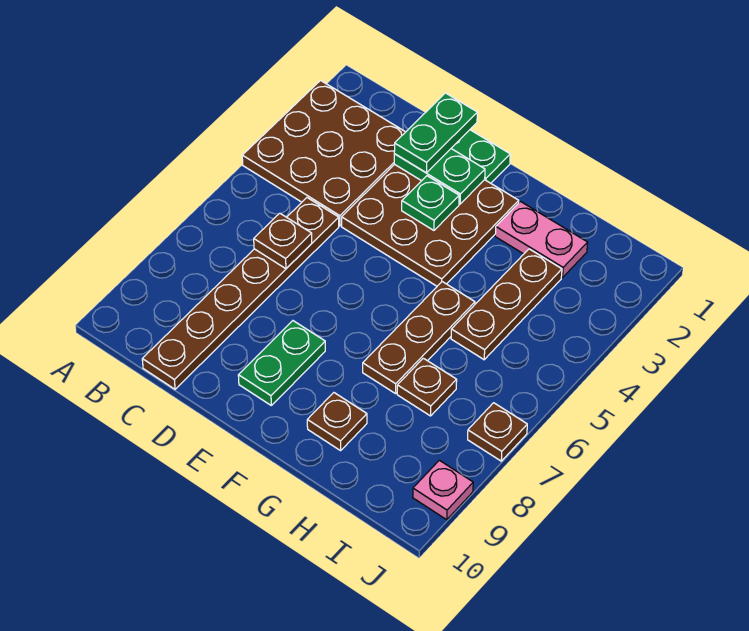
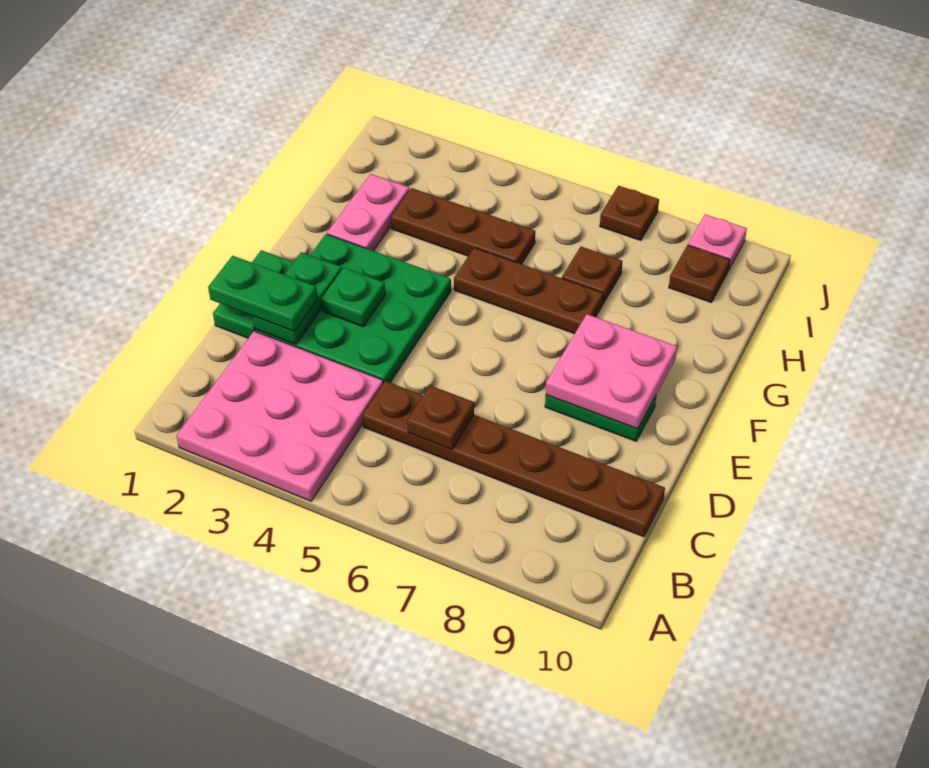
brown 3x3 plate [242,81,405,226] -> pink 3x3 plate [177,331,383,501]
brown 3x3 plate [342,164,519,286] -> green 3x3 plate [255,234,451,383]
none -> pink 2x2 plate [546,314,677,429]
brown 1x1 plate [307,393,367,451] -> brown 1x1 plate moved to [669,245,730,302]

